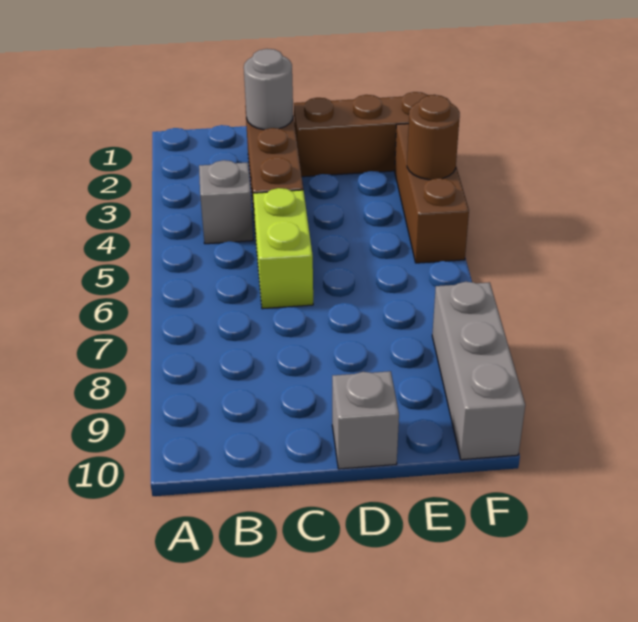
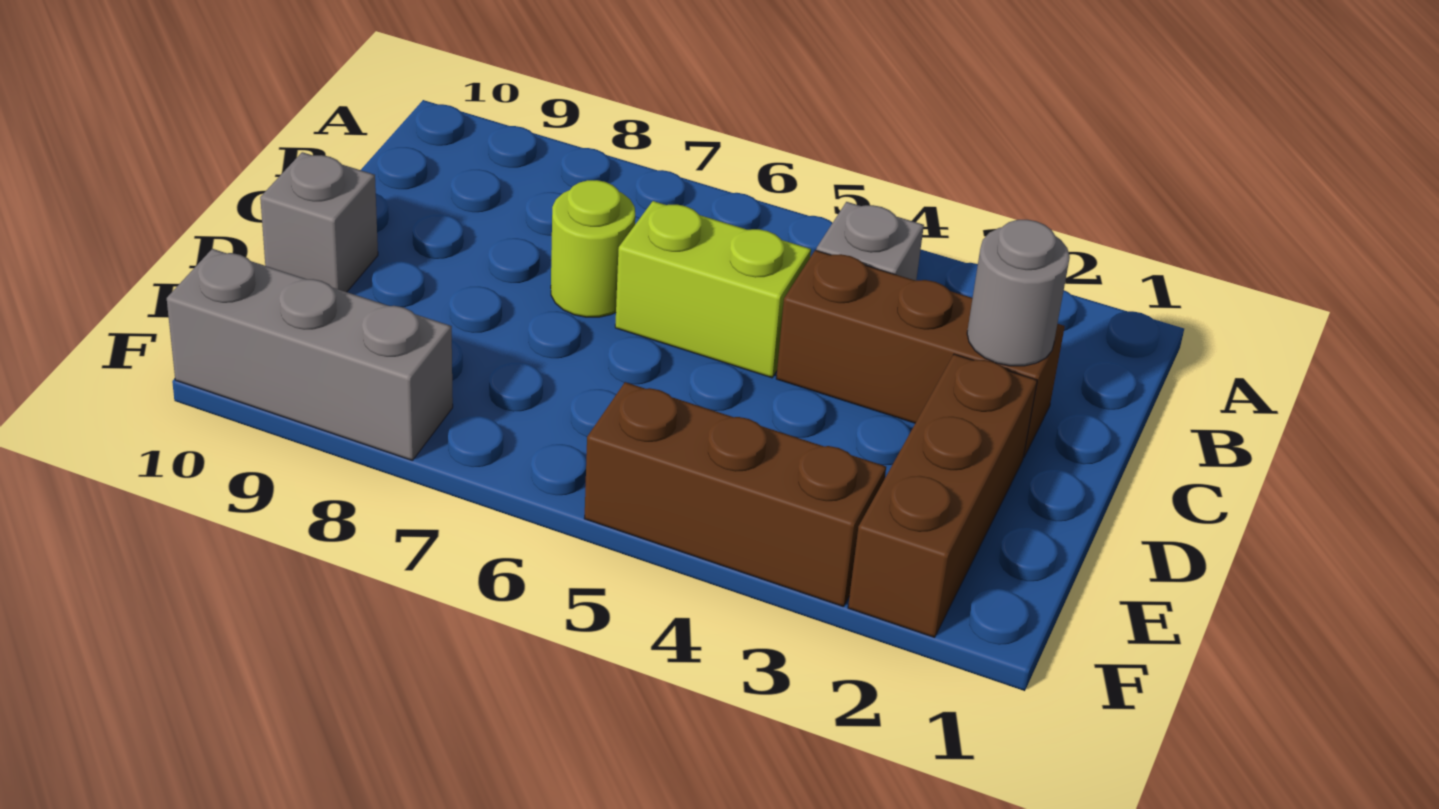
none -> lime 1x1 round brick [551,180,635,317]
brown 1x1 round brick [407,95,460,180] -> none

